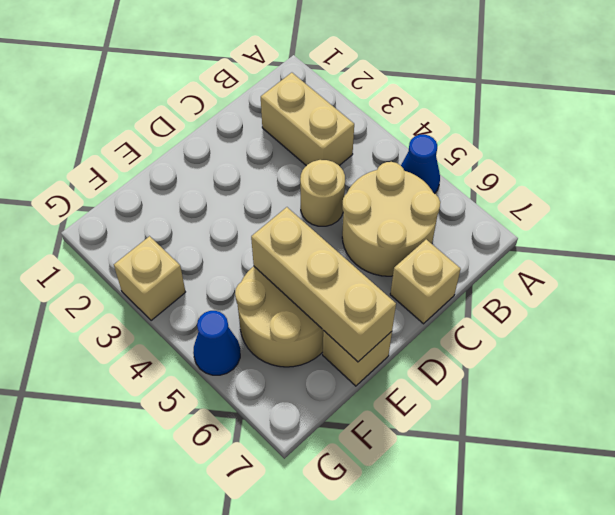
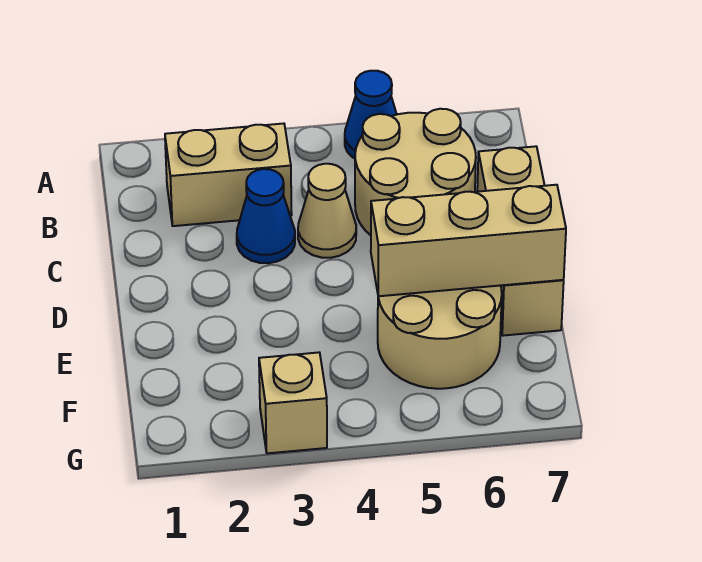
tan 1x1 round brick [300,160,345,226] -> tan 1x1 cone [298,164,356,258]
blue 1x1 cone [193,311,240,375] -> blue 1x1 cone moved to [237,169,295,263]

